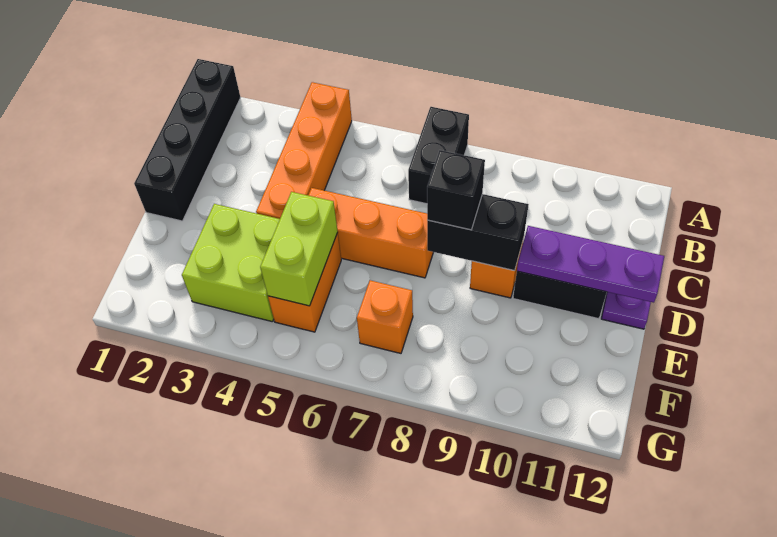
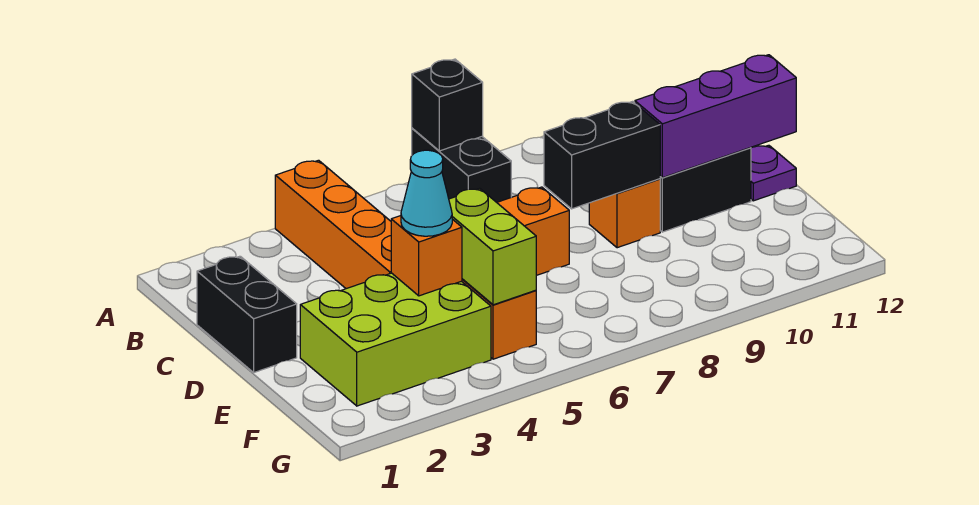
black 1x4 brick [134,59,241,221] -> black 1x2 brick [197,256,297,372]
black 1x1 brick [427,150,485,230] -> black 1x1 brick moved to [412,59,483,151]
purple 1x3 plate [517,226,664,303] -> purple 1x3 brick [635,55,796,178]
lime 2x2 brick [182,204,280,322] -> lime 2x3 brick [300,273,491,406]
none -> cyan 1x1 cone [401,150,452,236]
orange 1x1 brick [357,280,413,353] -> orange 1x1 brick moved to [391,216,462,296]

